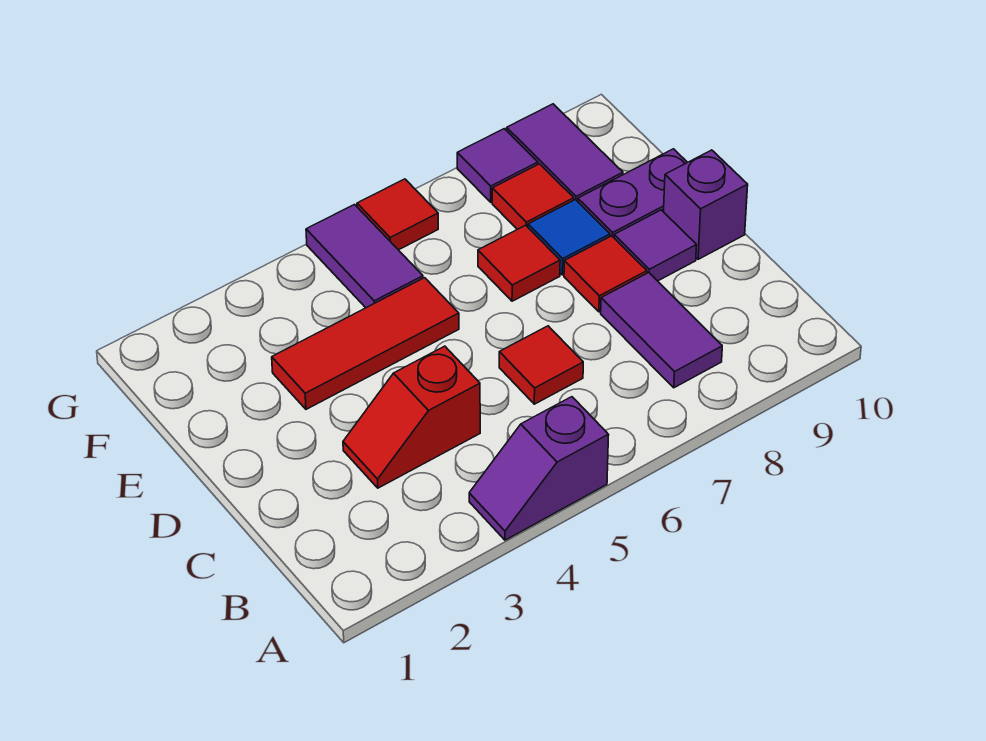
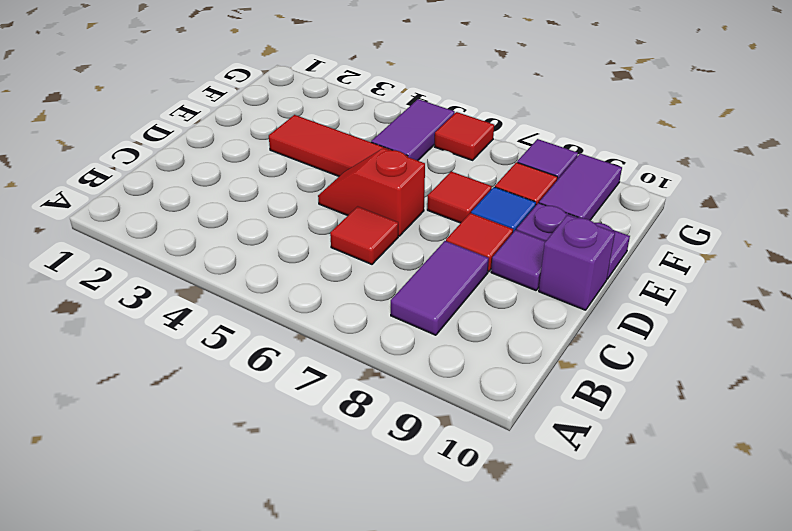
purple 1x2 slope [469,397,609,540] -> none
red 1x2 slope [343,346,480,488] -> red 1x2 slope moved to [318,148,425,236]

